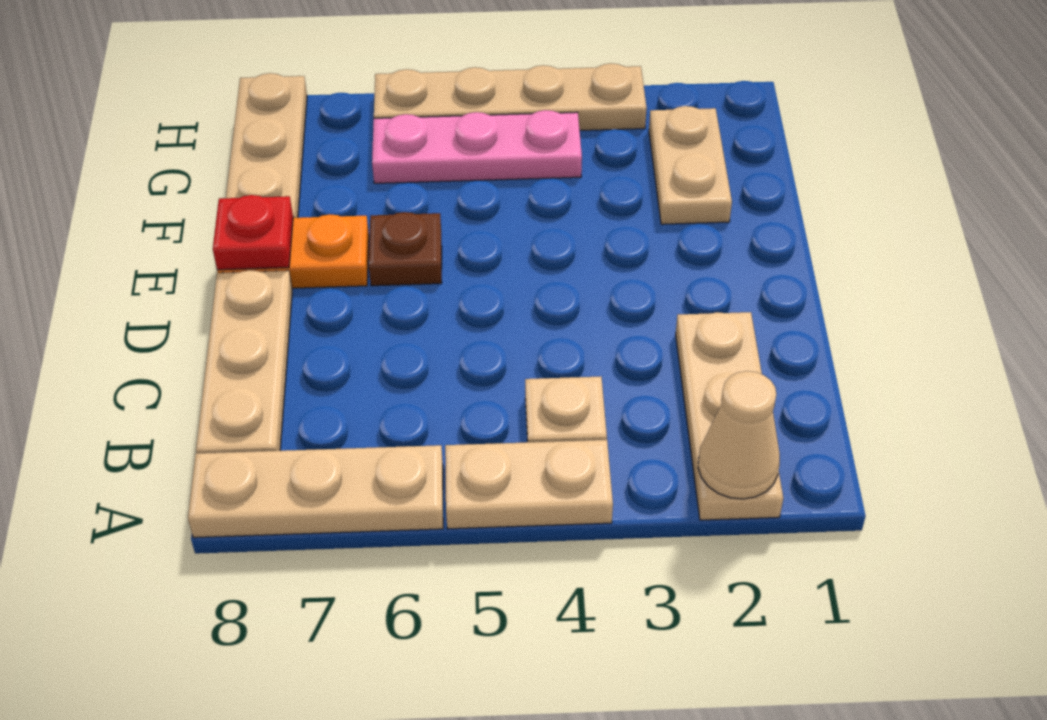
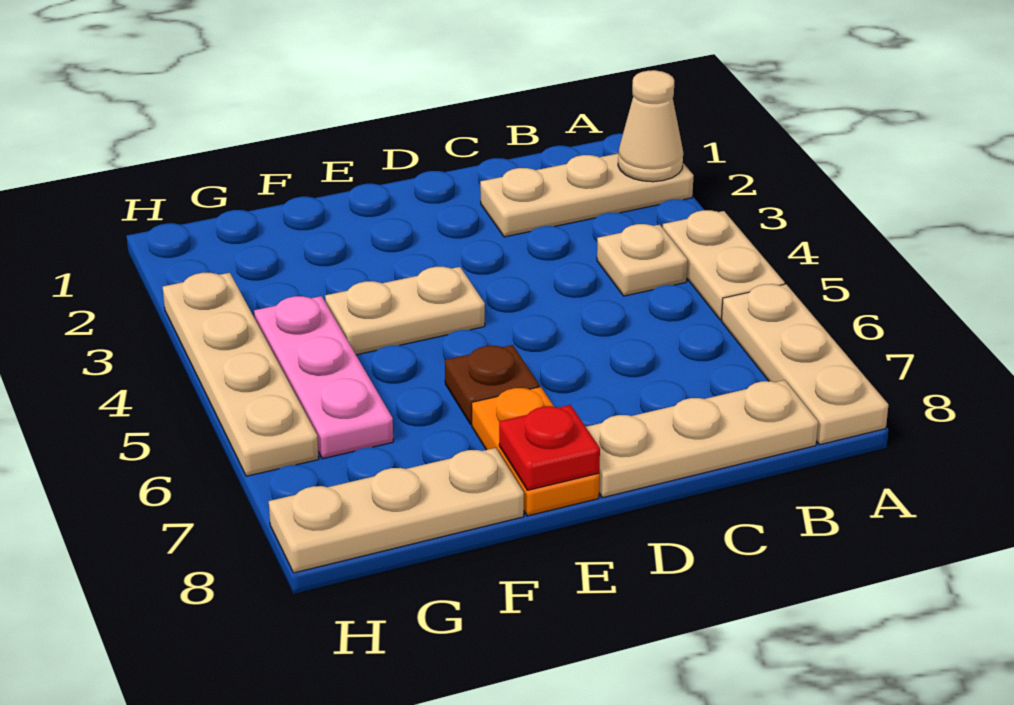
tan 1x2 plate [649,106,732,224] -> tan 1x2 plate moved to [325,267,485,355]

